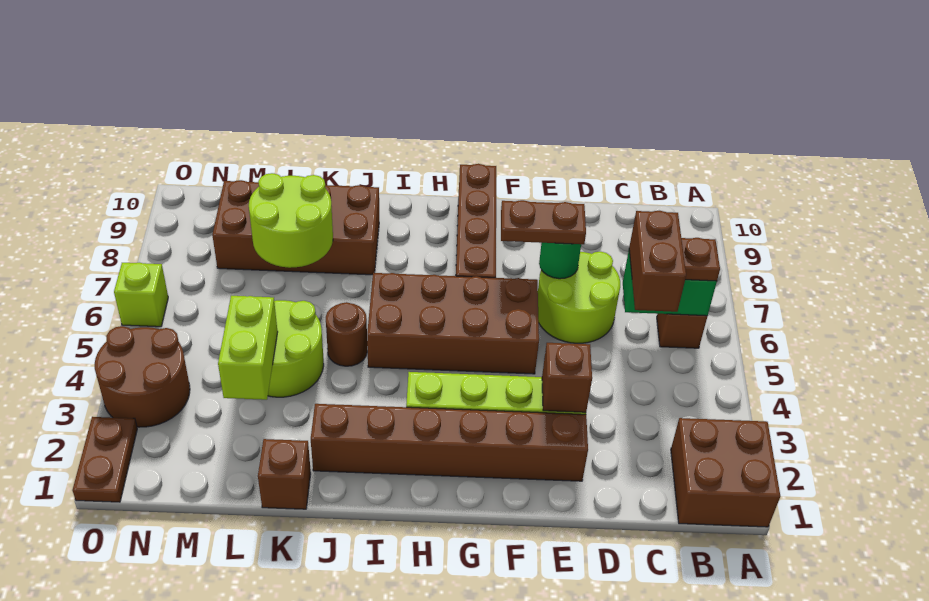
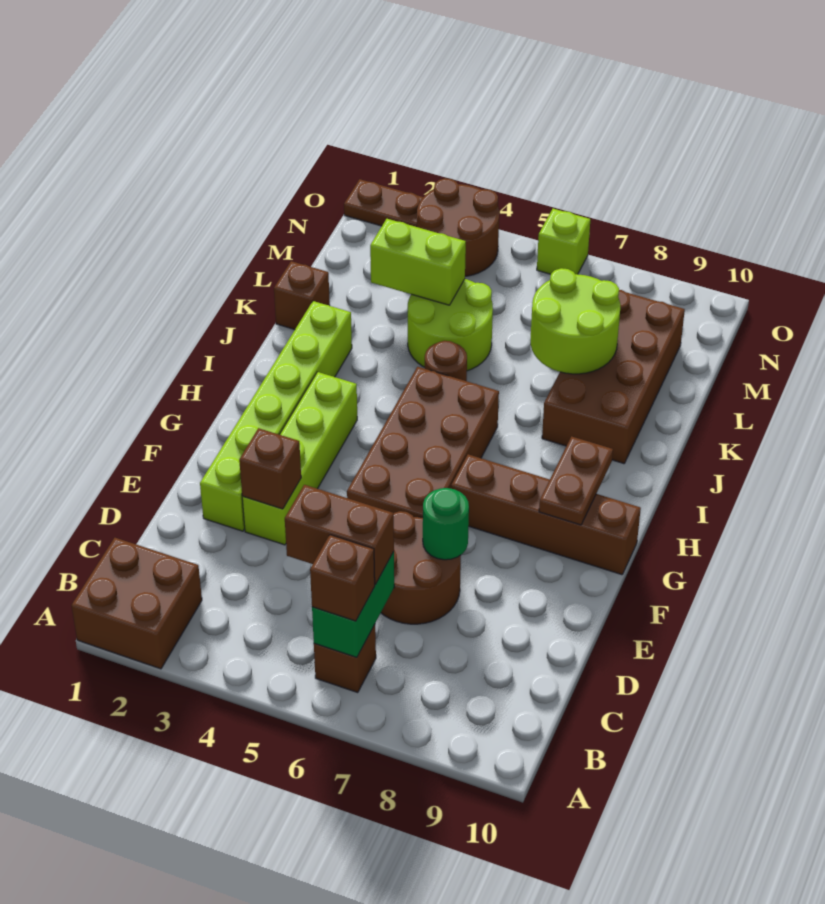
brown 1x1 plate [681,238,720,281] -> brown 1x1 brick [310,535,375,621]
lime 2x2 round brick [538,252,620,343] -> brown 2x2 round brick [381,511,461,624]
brown 1x6 brick [311,404,588,481] -> lime 1x6 brick [200,301,352,531]
brown 1x2 plate [501,200,586,244] -> brown 1x2 plate moved to [539,436,613,525]

